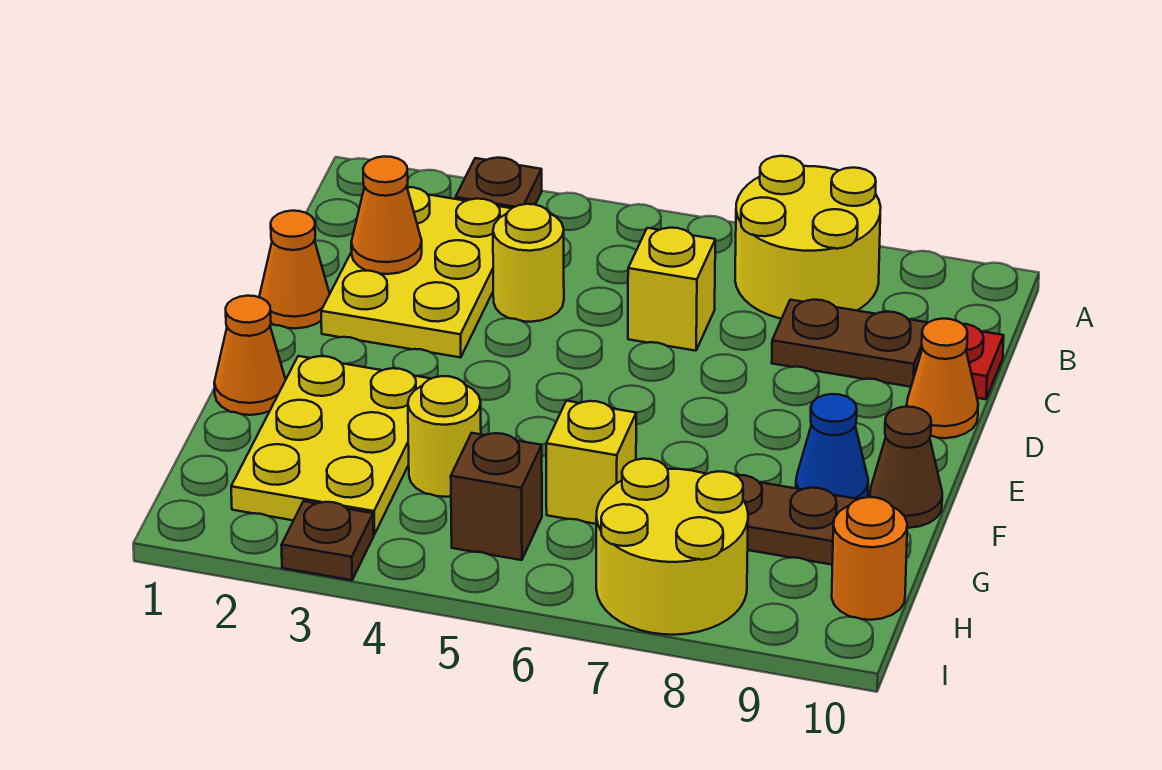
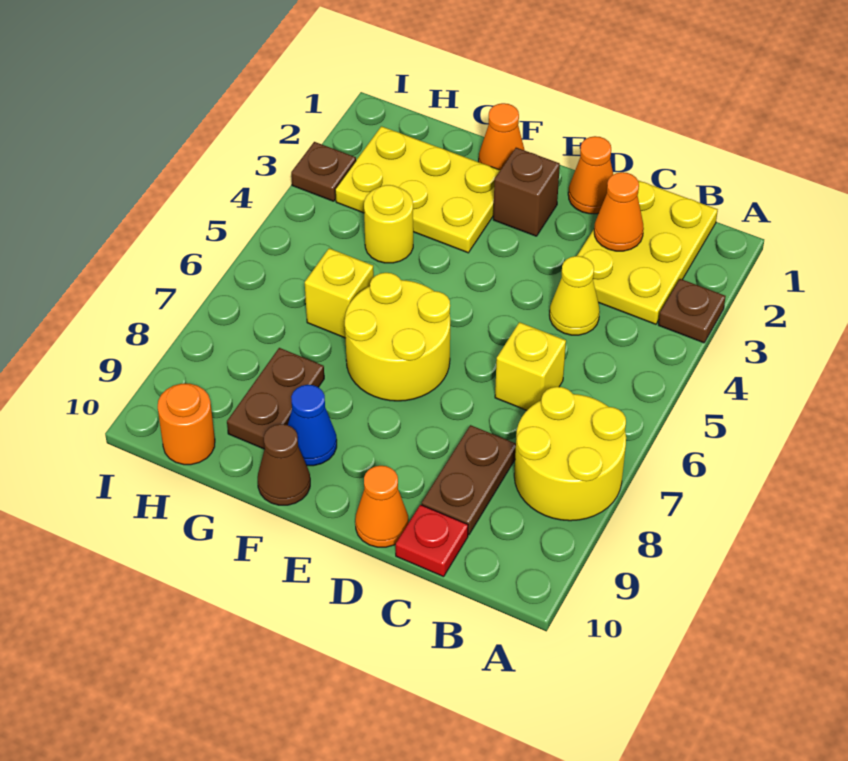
yellow 2x3 plate [321,187,512,358] -> yellow 2x3 plate turned to [577,180,718,324]
yellow 1x1 round brick [493,204,564,322] -> yellow 1x1 cone [550,256,600,335]
brown 1x1 brick [451,433,542,560] -> brown 1x1 brick moved to [493,148,560,236]
yellow 2x2 round brick [596,459,748,635] -> yellow 2x2 round brick moved to [345,273,450,401]

